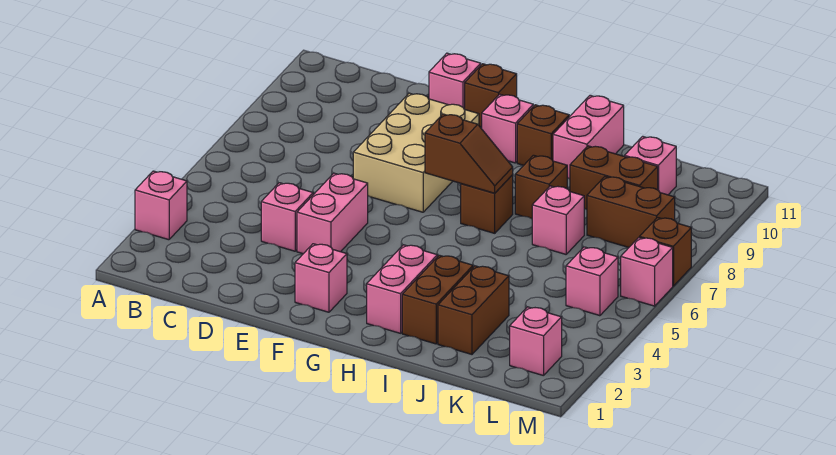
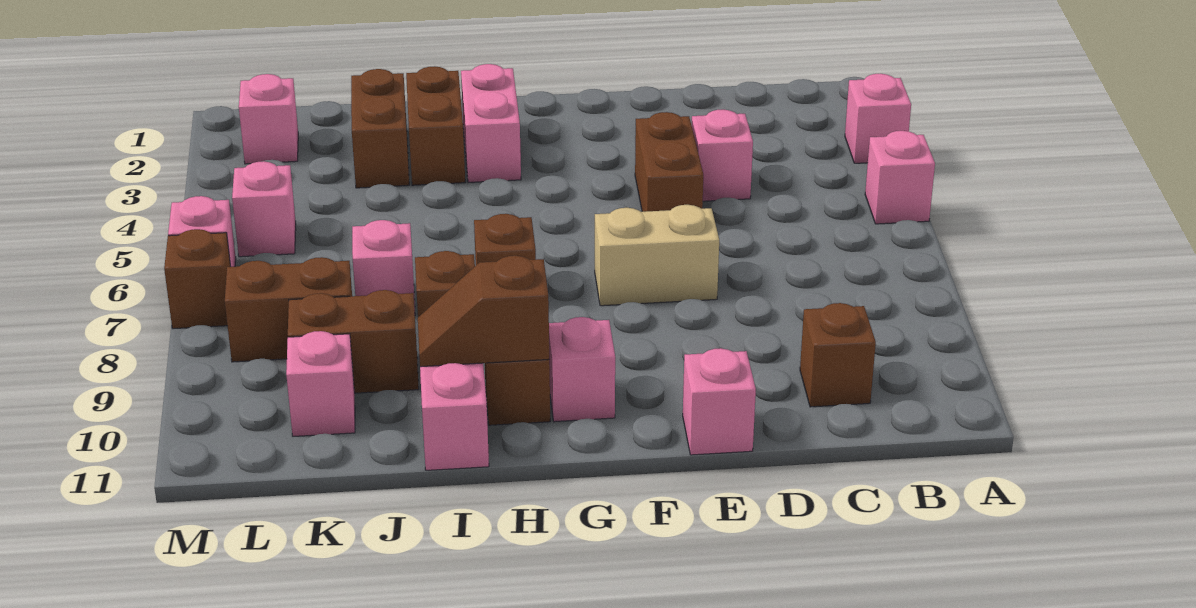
pink 1x2 brick [297,173,368,254] -> brown 1x2 brick [635,112,703,212]
tan 2x3 brick [353,93,479,212] -> tan 1x2 brick [595,205,719,306]
pink 1x1 brick [295,244,347,312] -> pink 1x1 brick moved to [865,131,935,224]
brown 1x1 brick [465,64,517,127] -> brown 1x1 brick moved to [800,303,876,407]
brown 1x2 slope [425,114,513,193] -> brown 1x2 slope moved to [418,256,549,367]

